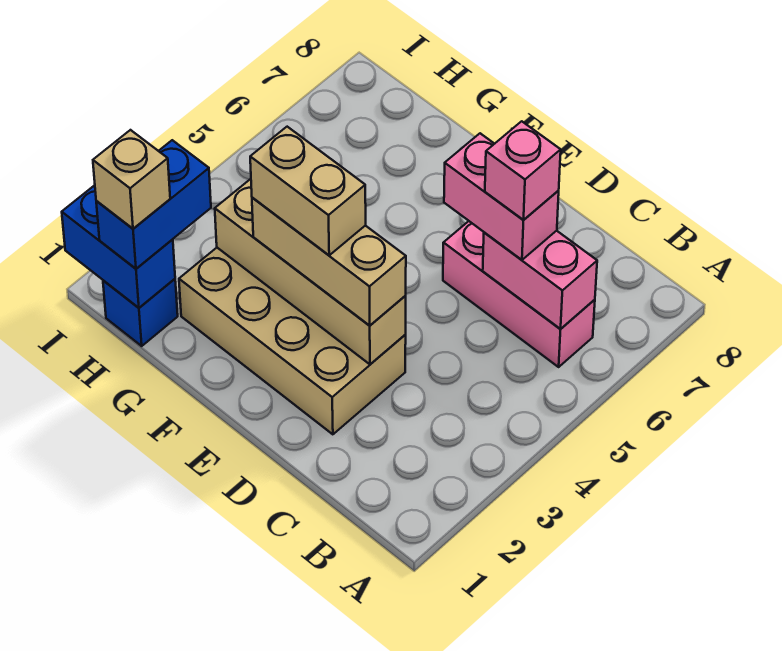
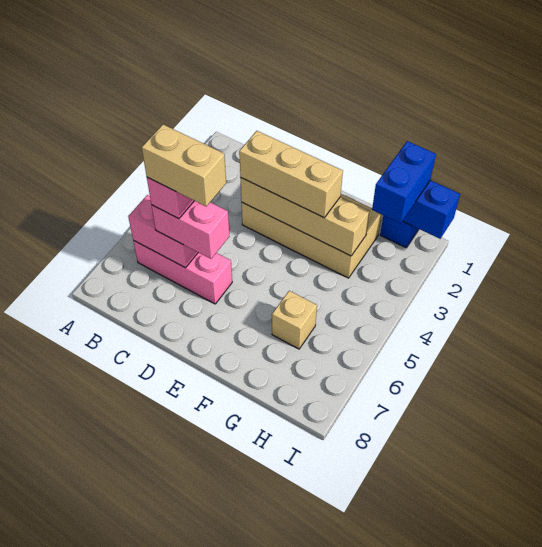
tan 1x2 brick [250,127,366,255] -> tan 1x2 brick moved to [142,125,226,206]
tan 1x1 brick [93,130,170,229] -> tan 1x1 brick moved to [272,291,317,349]

